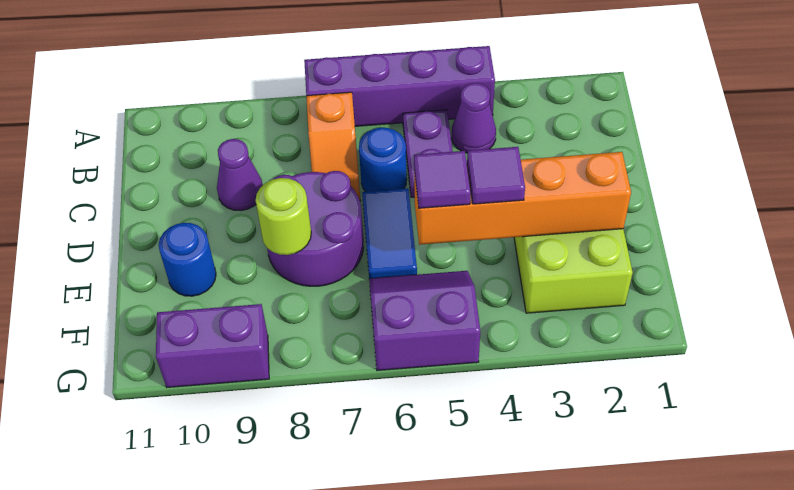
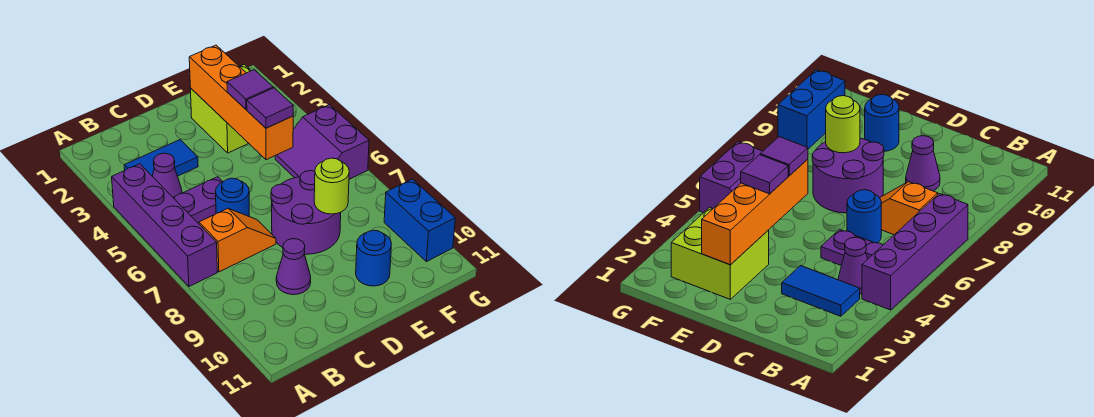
blue 1x2 tile [362,188,417,278] -> blue 1x2 tile moved to [124,140,198,176]
purple 1x2 brick [156,304,269,387] -> blue 1x2 brick [384,179,455,262]

